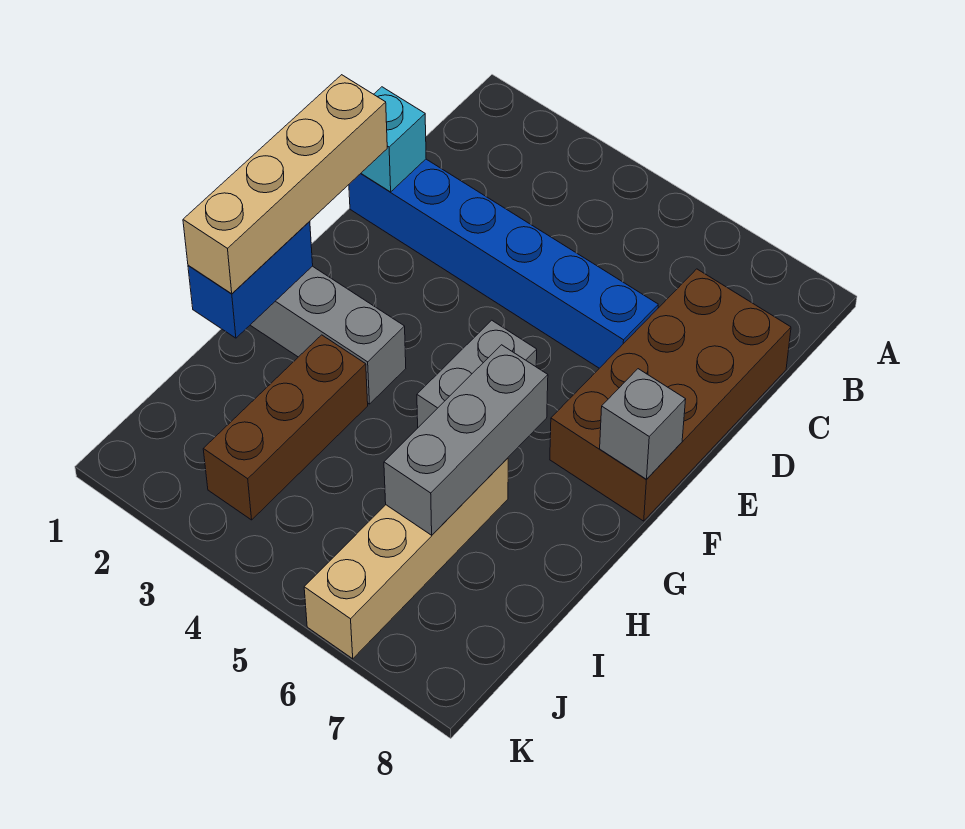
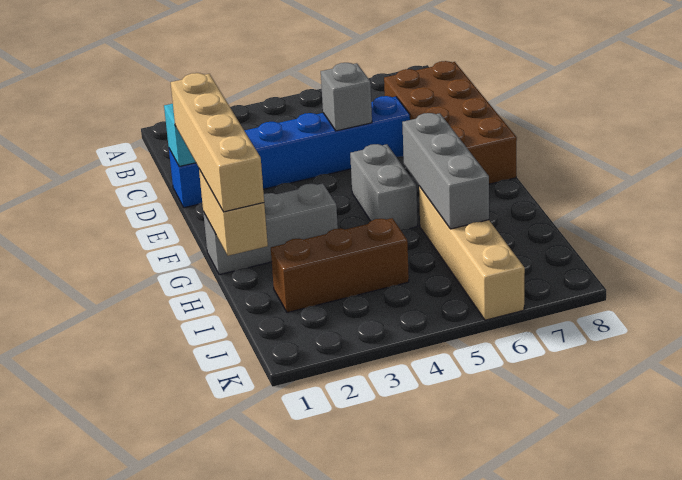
grey 1x1 brick [600,369,686,479] -> grey 1x1 brick moved to [321,63,372,131]
blue 1x2 brick [188,221,313,338] -> tan 1x2 brick [199,169,268,256]
brown 1x3 brick [203,335,368,520] -> brown 1x3 brick turned to [271,218,409,313]

